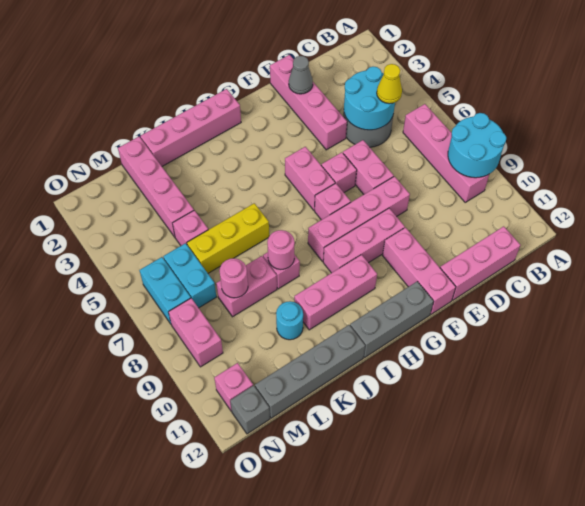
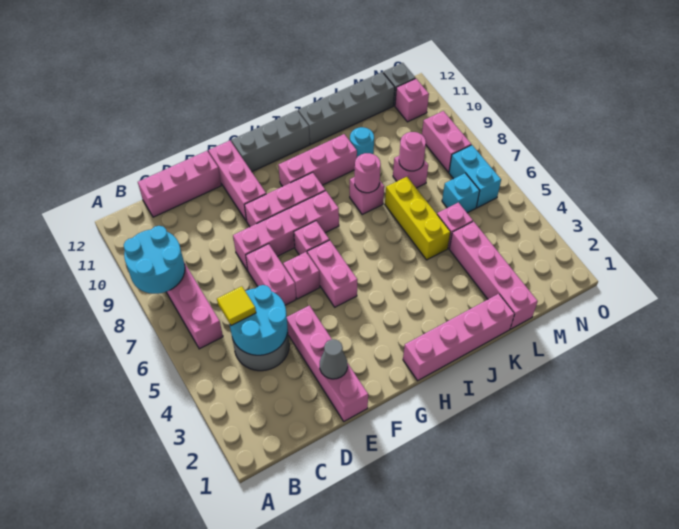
yellow 1x1 cone [377,64,402,104] -> yellow 1x1 tile [217,286,256,325]
yellow 1x3 brick [187,203,269,273] -> yellow 1x3 brick turned to [385,177,450,260]
pink 1x2 brick [216,256,277,317] -> pink 1x1 brick [393,156,428,188]
cyan 1x2 brick [163,243,216,308] -> cyan 1x1 brick [442,173,480,213]

